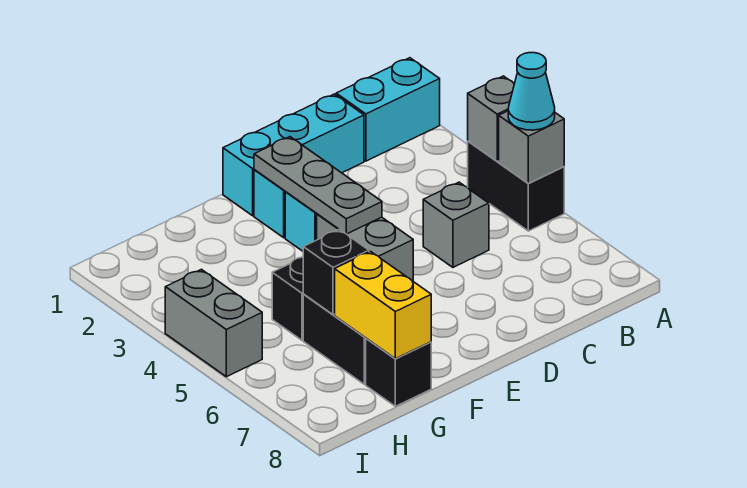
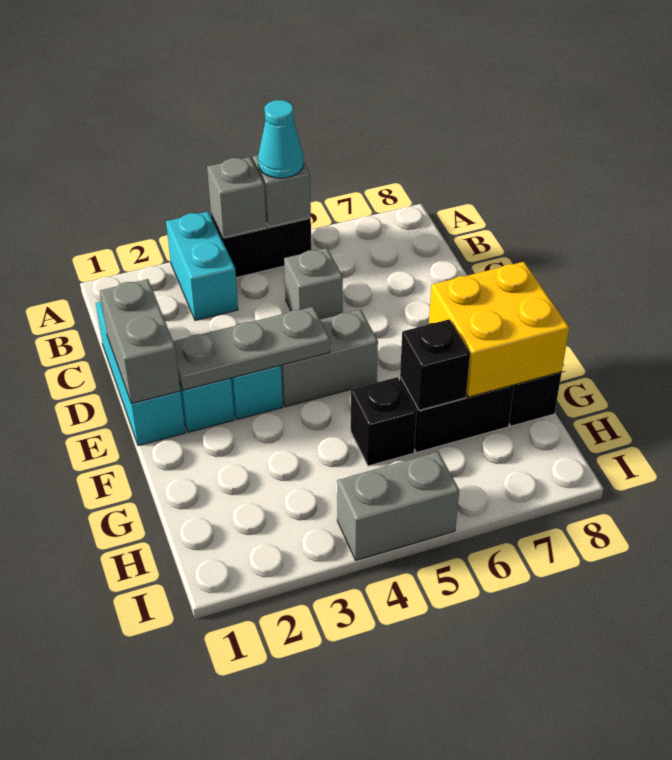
cyan 1x2 brick [336,58,440,161] -> cyan 1x2 brick moved to [166,212,238,320]
none -> grey 1x2 brick [100,279,180,404]
yellow 1x2 brick [335,251,431,359] -> yellow 2x2 brick [429,262,569,397]

